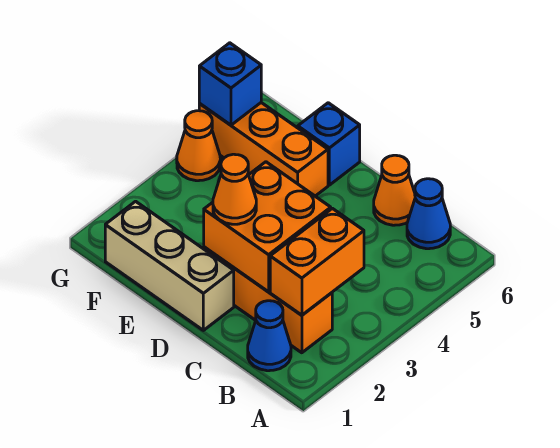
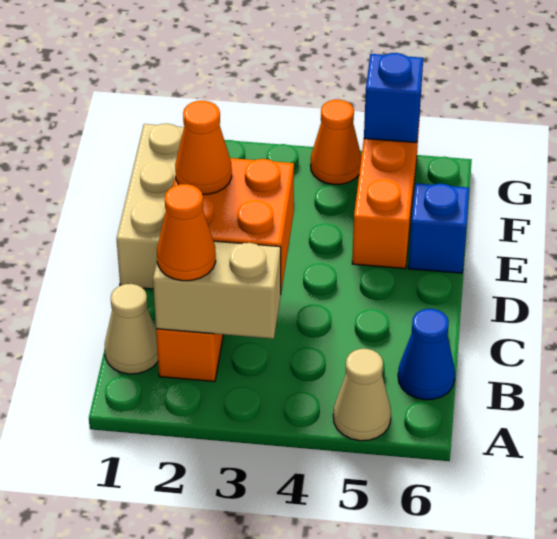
none -> tan 1x1 cone [333,349,391,441]
blue 1x1 cone [248,301,291,371] -> tan 1x1 cone [105,284,158,374]
orange 1x2 brick [270,208,364,315] -> tan 1x2 brick [153,241,281,339]
orange 1x1 cone [374,155,415,225] -> orange 1x1 cone moved to [157,184,216,281]

